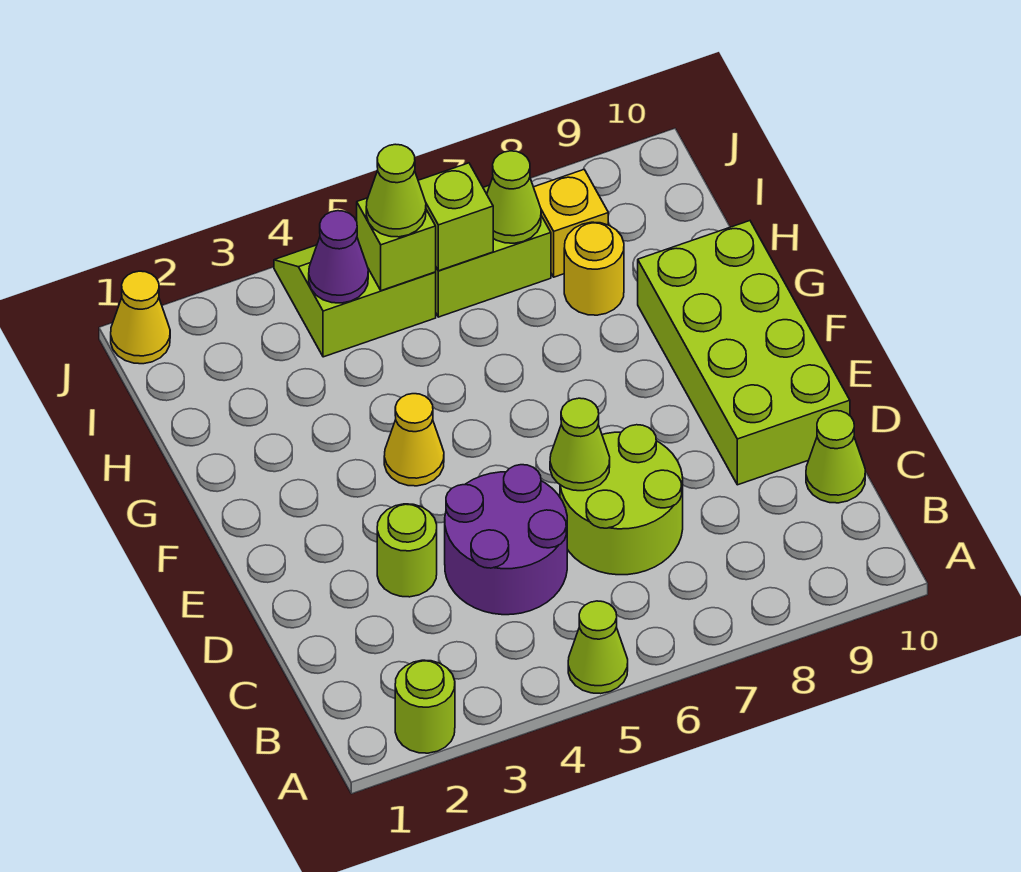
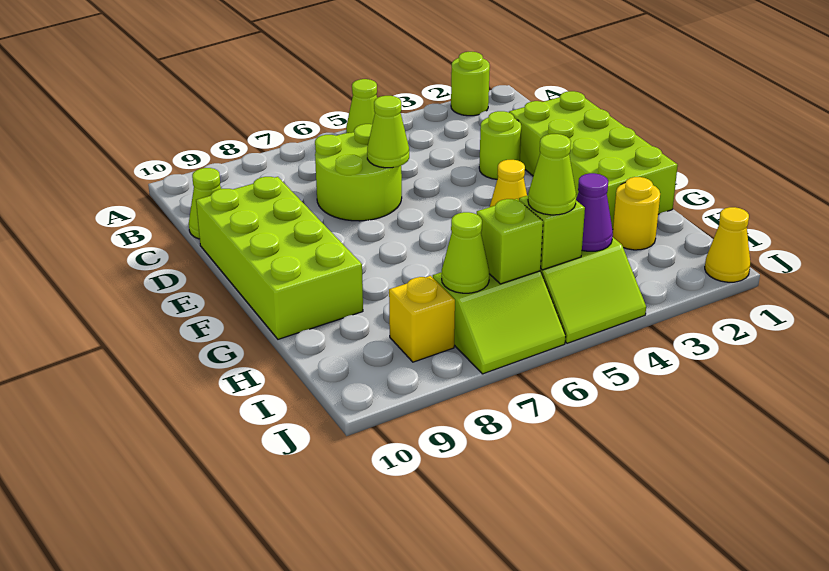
purple 2x2 round brick [445,465,567,615] -> none
none -> lime 2x4 brick [509,91,678,229]
yellow 1x1 round brick [564,222,624,315] -> yellow 1x1 round brick moved to [612,177,660,250]

